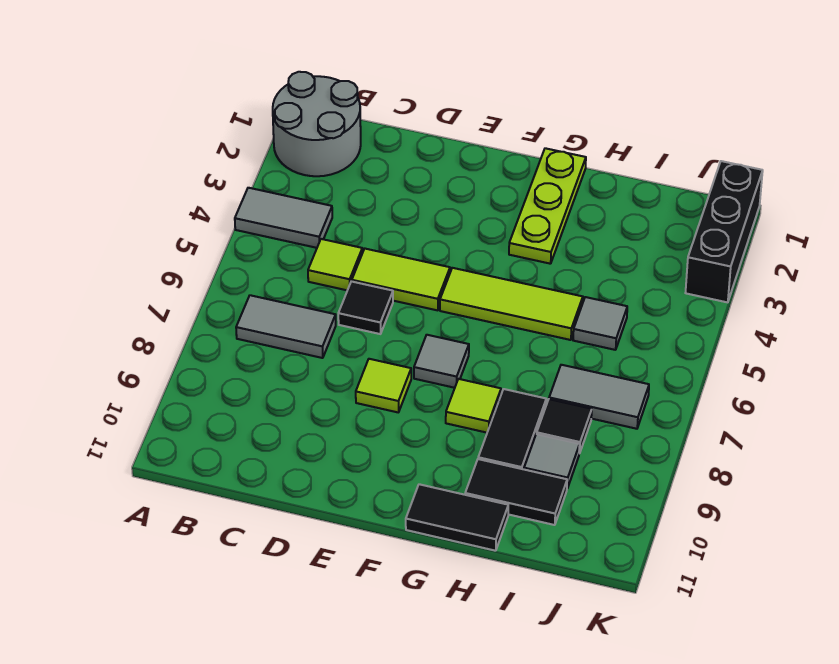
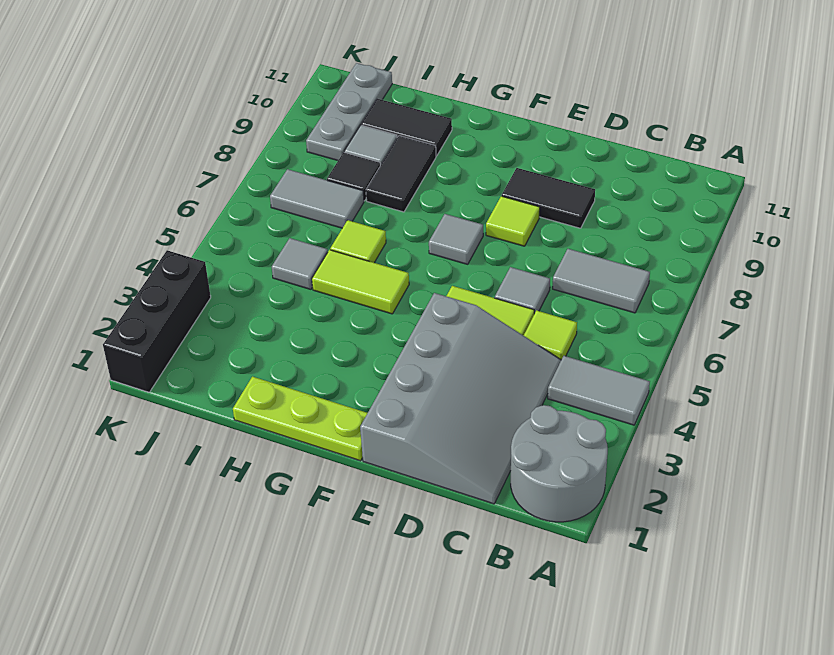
none -> grey 3x4 slope [360,293,561,504]
black 1x1 tile [338,281,393,334] -> grey 1x1 tile [495,267,550,314]
lime 1x3 tile [440,268,583,340] -> lime 1x2 tile [312,250,409,314]
lime 1x3 plate [509,148,586,264] -> lime 1x3 plate turned to [233,377,367,461]
lime 1x1 tile [446,379,501,433] -> lime 1x1 tile moved to [330,220,386,263]
black 1x2 tile [406,484,508,551] -> black 1x2 tile moved to [502,168,595,228]
none -> grey 1x3 plate [306,63,392,160]

